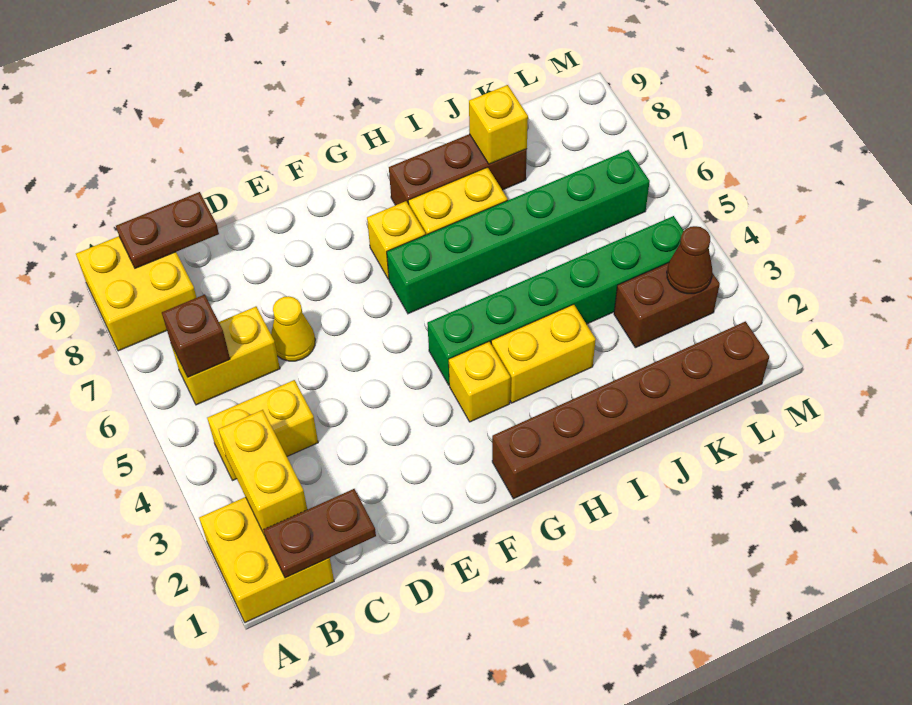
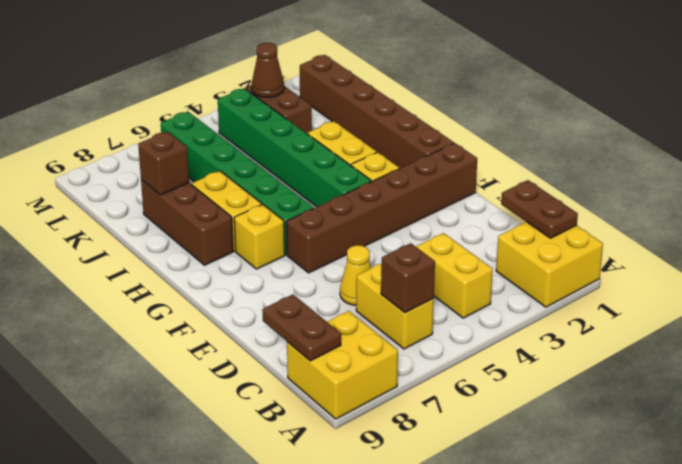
yellow 1x2 brick [218,410,307,535] -> none
none -> brown 1x6 brick [287,143,477,273]
yellow 1x1 brick [469,85,528,164] -> brown 1x1 brick [138,132,189,195]

